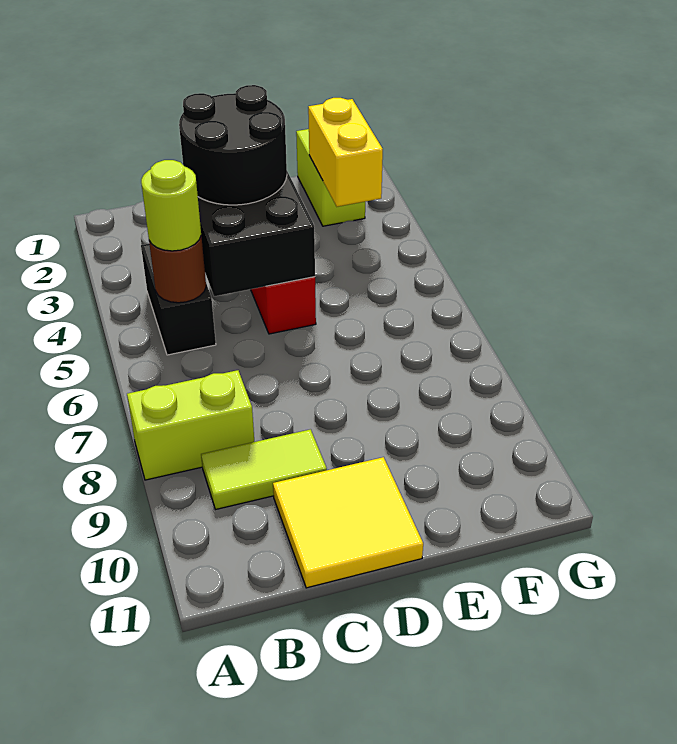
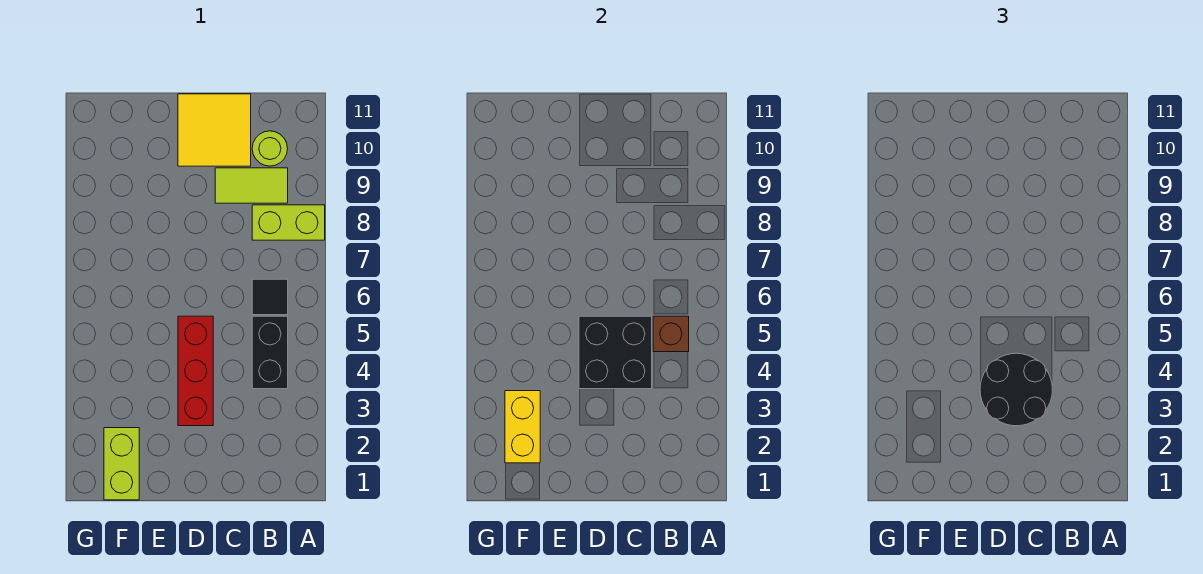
brown 1x1 round brick [149,236,206,303] -> brown 1x1 brick [653,316,689,352]
lime 1x1 round brick [141,160,201,251] -> lime 1x1 round brick moved to [252,131,288,166]
none -> black 1x1 tile [252,279,288,315]

